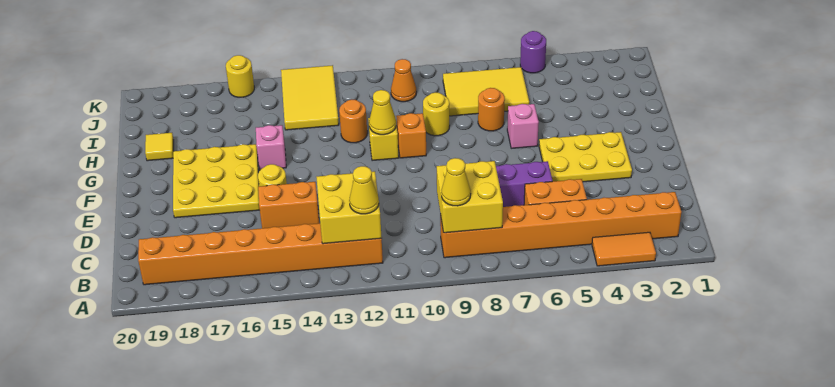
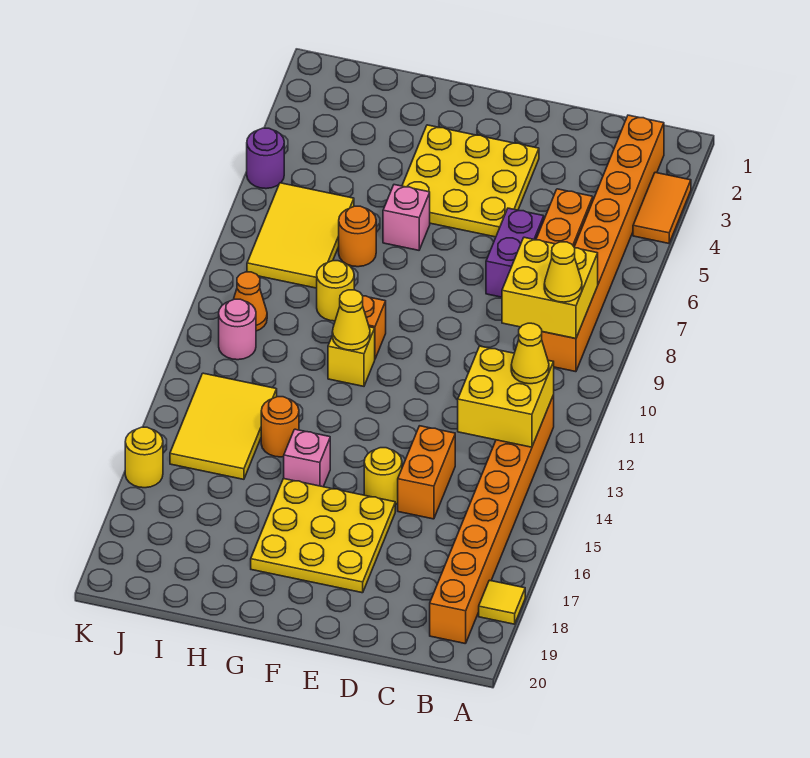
yellow 2x3 plate [539,132,632,182] -> yellow 3x3 plate [402,125,539,237]
orange 1x1 round brick [339,100,367,143] -> orange 1x1 round brick moved to [261,397,299,457]
yellow 1x1 tile [145,133,174,161] -> yellow 1x1 tile moved to [479,580,525,624]
yellow 2x3 tile [281,65,339,130] -> yellow 2x3 tile turned to [170,373,277,479]
none -> pink 1x1 round brick [219,299,256,360]

